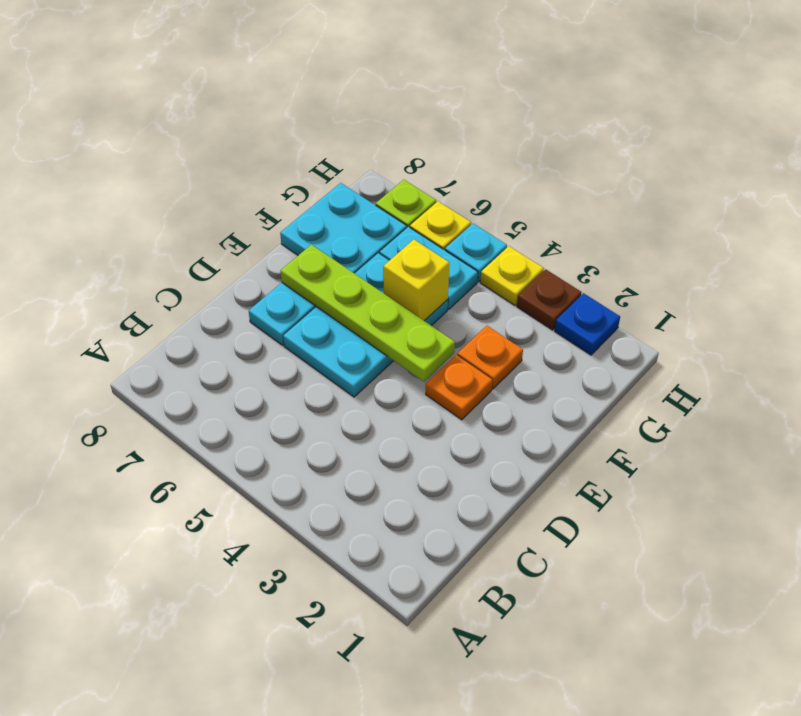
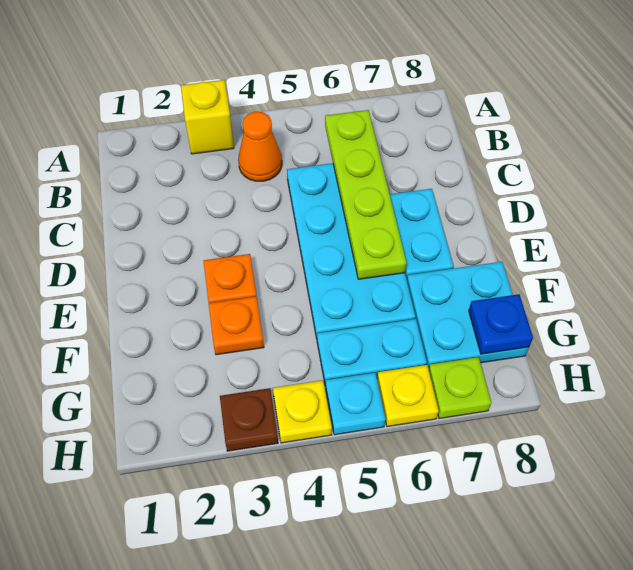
none -> orange 1x1 cone [238,112,282,181]
cyan 2x3 plate [283,253,448,397] -> cyan 2x4 plate [287,163,415,338]
lime 1x4 plate [281,245,455,382] -> lime 1x4 plate turned to [325,110,406,279]
yellow 1x1 brick [383,240,449,321] -> yellow 1x1 brick moved to [181,80,234,154]
blue 1x1 plate [555,293,620,355] -> blue 1x1 plate moved to [469,294,533,354]

